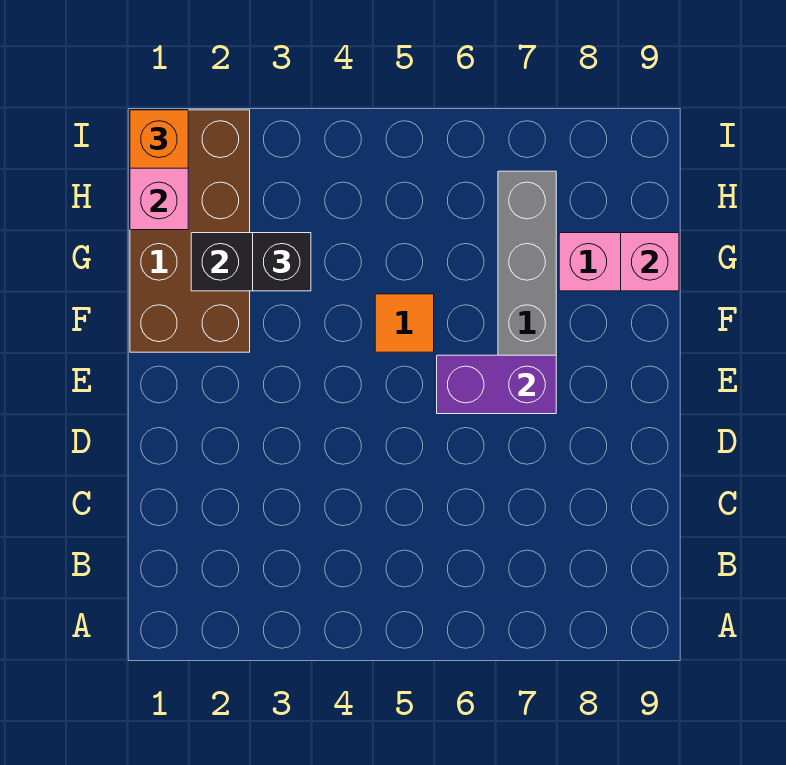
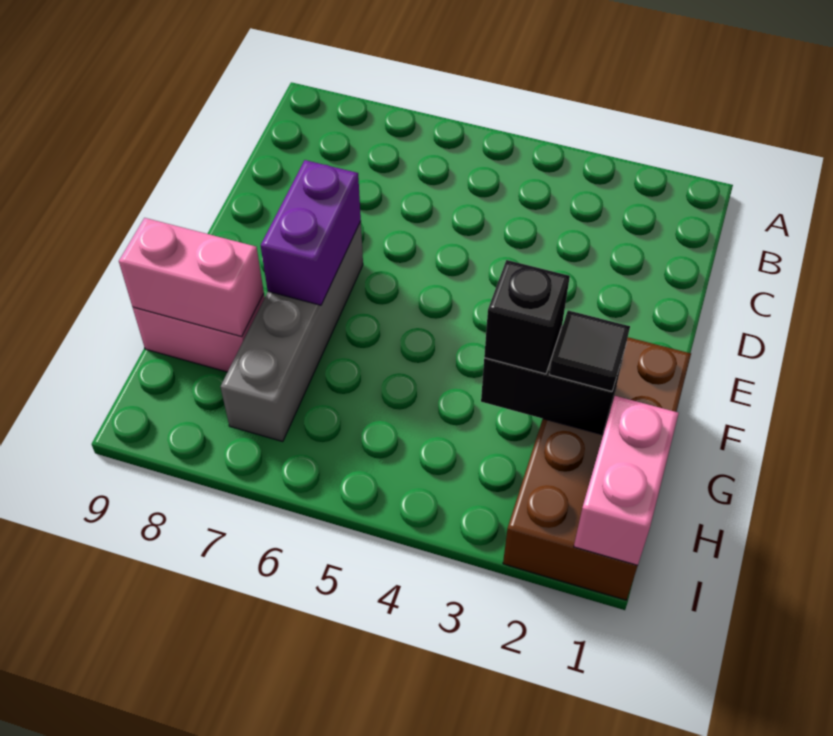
purple 1x2 brick [437,355,556,414] -> purple 1x2 brick turned to [261,160,361,305]
orange 1x1 tile [375,294,434,352] -> none
none -> black 1x1 tile [549,310,630,391]
pink 1x1 brick [621,233,679,291] -> pink 1x2 brick [119,218,264,337]
orange 1x1 brick [130,110,188,168] -> none

